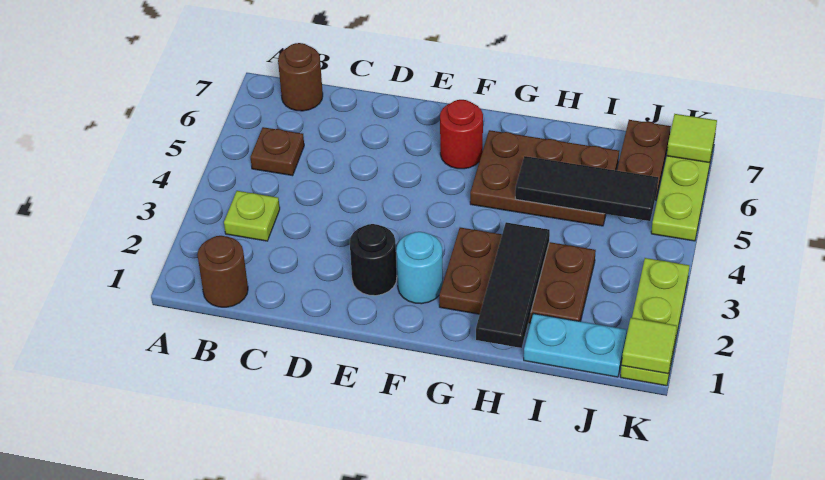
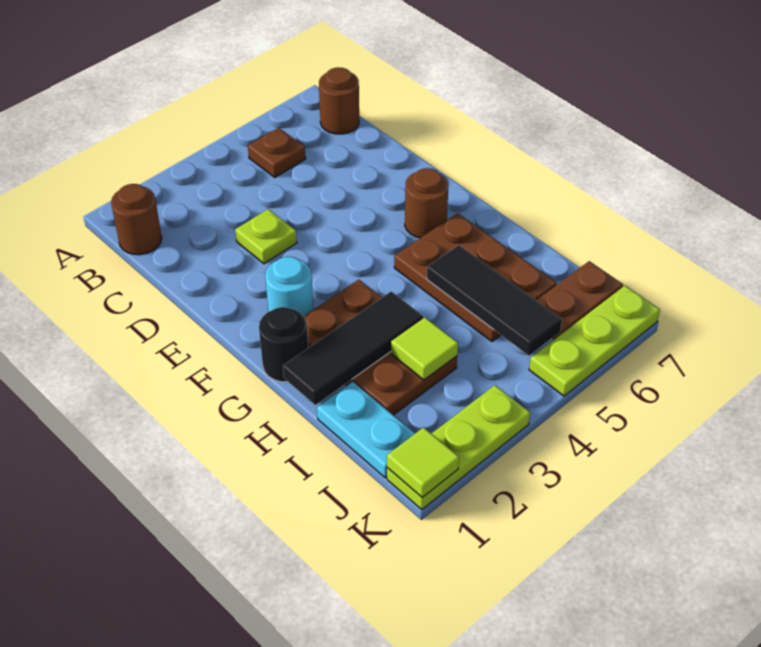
lime 1x1 plate [224,191,280,241] -> lime 1x1 plate moved to [235,209,297,264]
black 1x1 round brick [350,224,397,296] -> black 1x1 round brick moved to [259,307,308,382]
red 1x1 round brick [440,100,483,169] -> brown 1x1 round brick [405,168,448,238]
lime 1x1 tile [667,114,717,163] -> lime 1x1 tile moved to [391,318,458,380]

